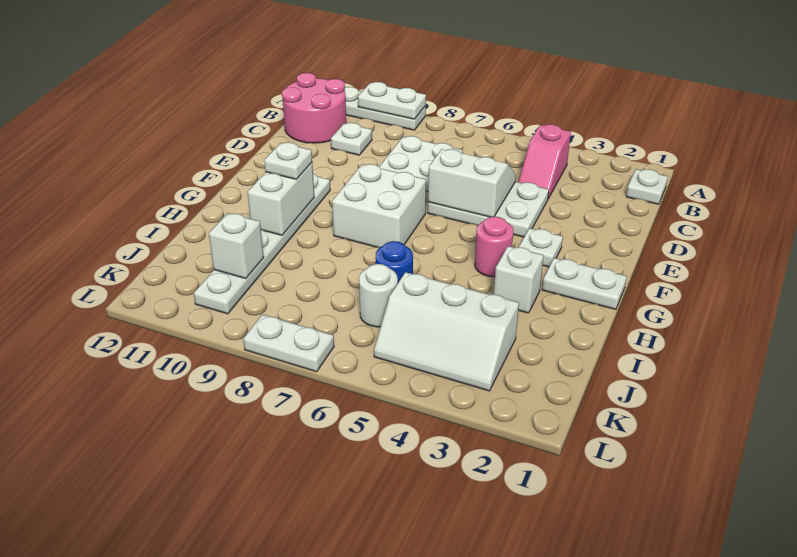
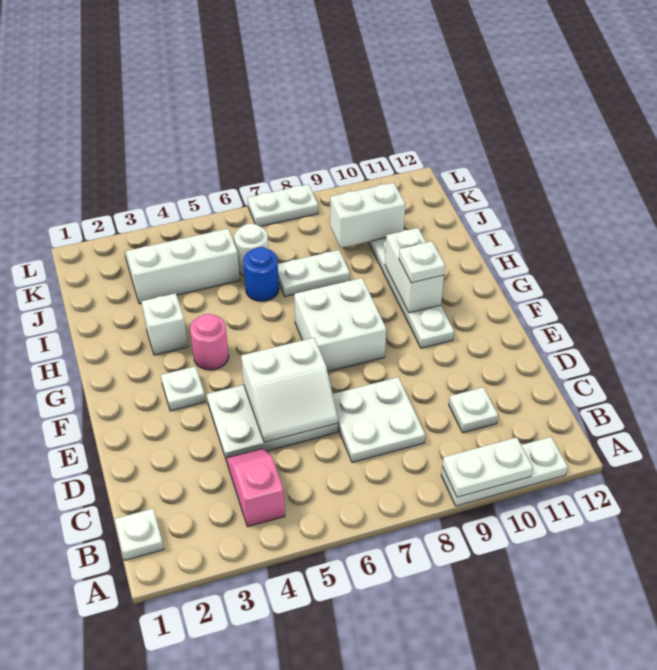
pink 2x2 round brick [282,73,346,143] -> none
white 1x2 plate [542,258,627,309] -> white 1x2 plate moved to [278,250,350,297]
white 1x1 brick [209,213,264,279] -> white 1x2 brick [330,183,405,248]

